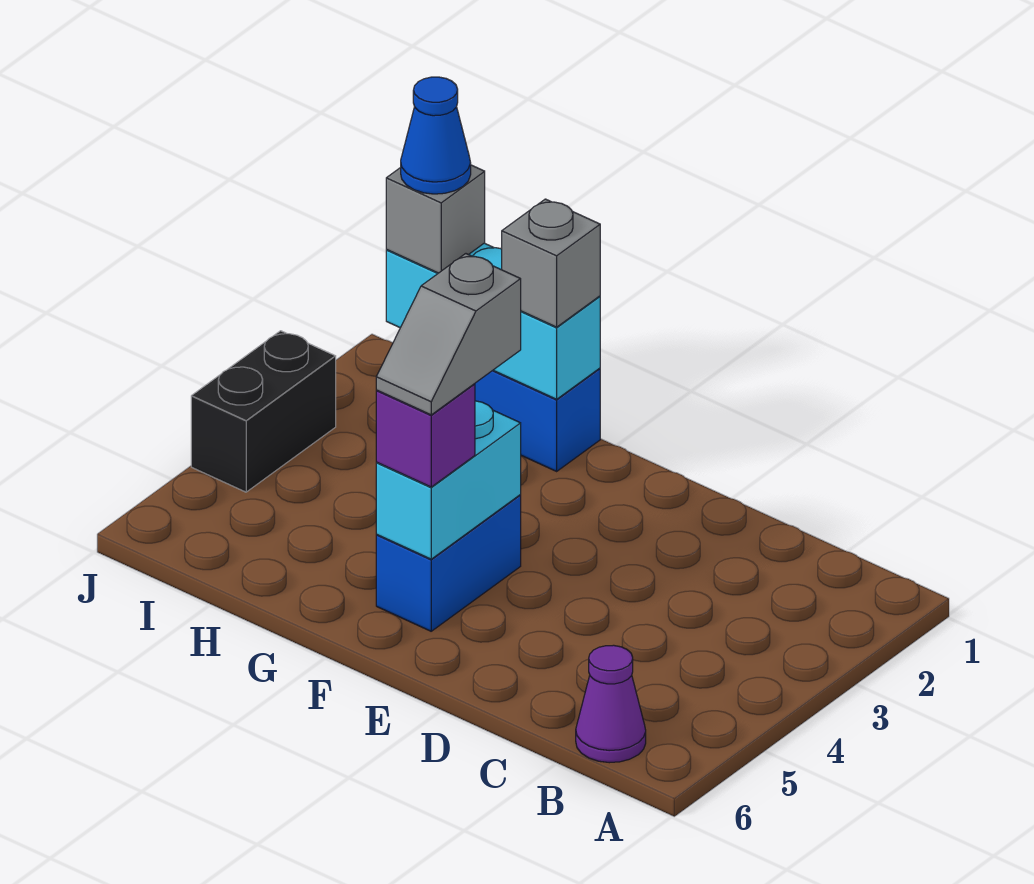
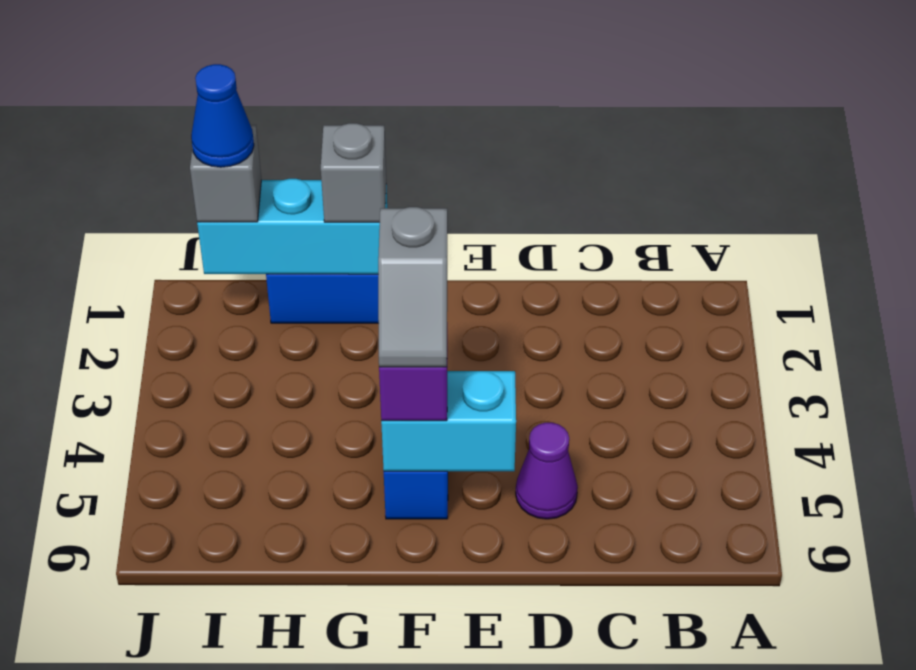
purple 1x1 cone [576,645,646,763] -> purple 1x1 cone moved to [516,423,578,519]
cyan 1x2 brick [376,401,521,559] -> cyan 1x2 brick turned to [381,371,516,471]
black 1x2 brick [191,331,336,492] -> none

